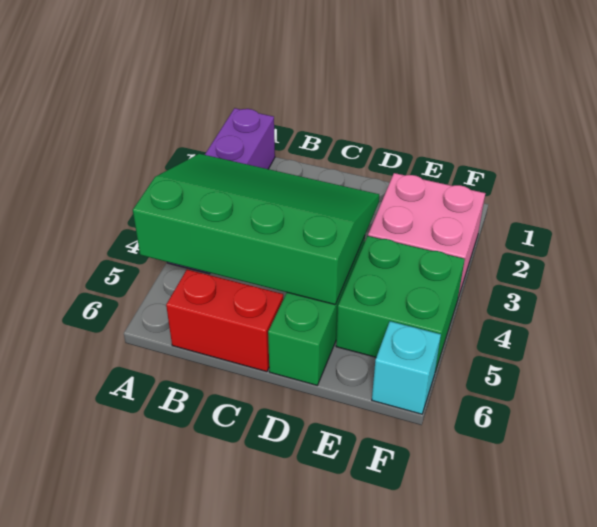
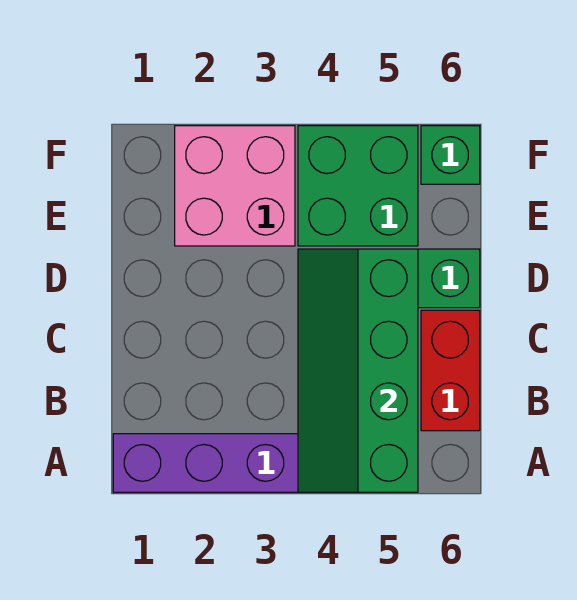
green 3x4 slope [133,154,379,305] -> green 2x4 slope [298,249,418,492]
cyan 1x1 brick [372,321,441,414] -> green 1x1 brick [421,126,480,184]

